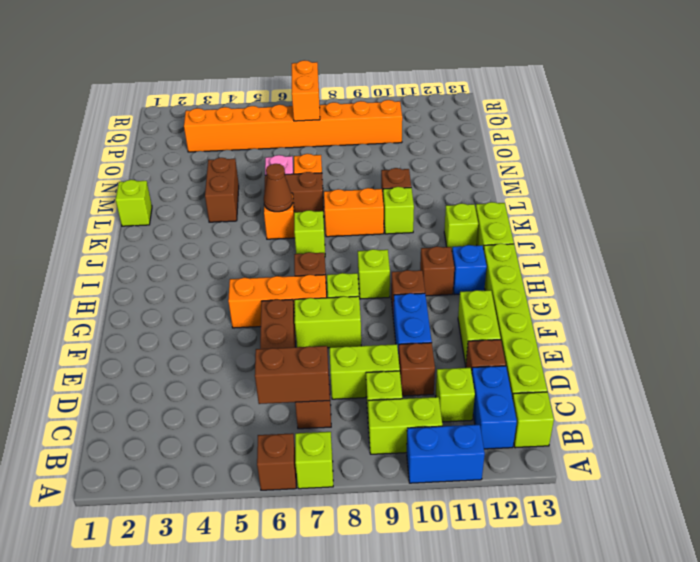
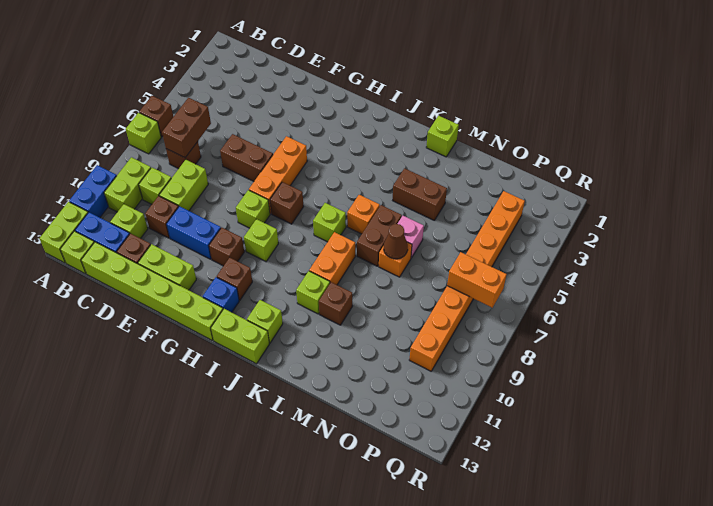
lime 1x2 brick [295,296,361,348] -> lime 1x2 brick moved to [40,202,88,263]
brown 1x1 cone [264,164,293,212] -> brown 1x1 cone moved to [384,224,408,259]

